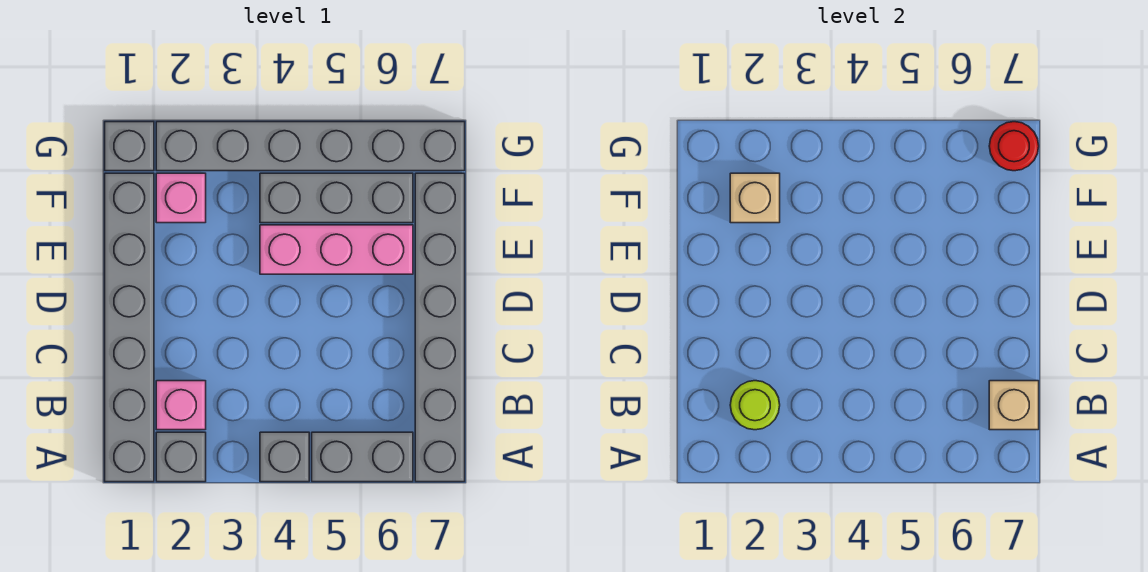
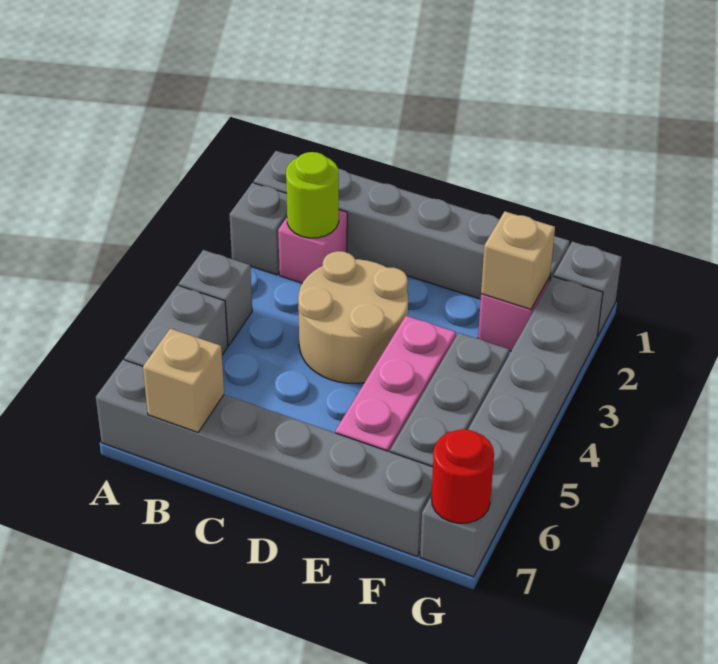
none -> tan 2x2 round brick [298,251,408,383]

